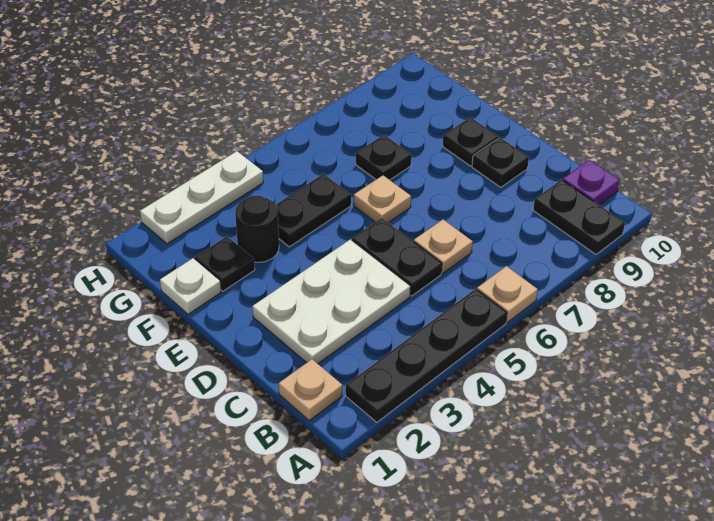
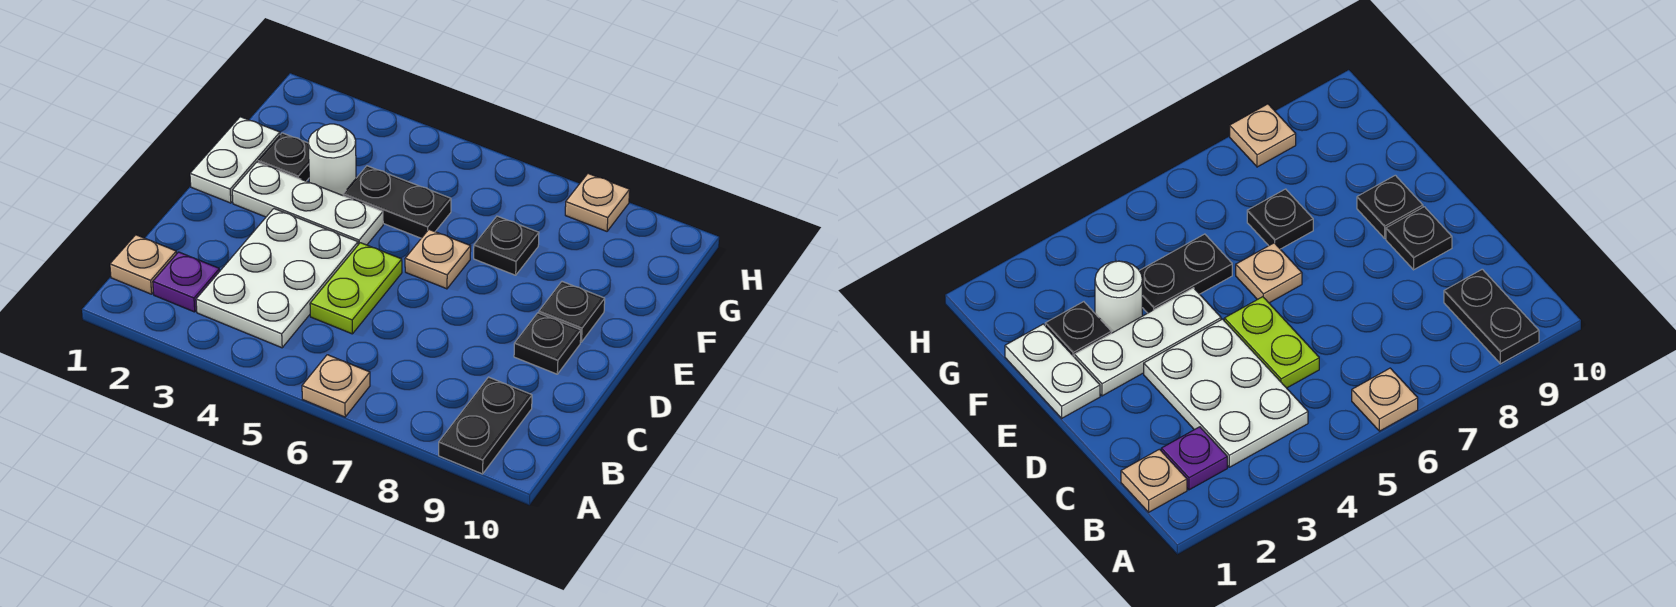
black 1x4 plate [346,289,507,422] -> none
purple 1x1 plate [563,160,620,205] -> purple 1x1 plate moved to [153,252,220,312]
white 2x3 plate [252,239,410,364] -> white 2x3 plate turned to [196,209,358,348]
black 1x2 plate [352,218,442,296] -> lime 1x2 plate [310,243,402,334]
tan 1x1 plate [414,220,473,273] -> tan 1x1 plate moved to [565,174,630,231]
white 1x1 plate [160,258,221,314] -> white 1x2 plate [190,117,280,203]
black 1x1 round brick [235,196,279,262] -> white 1x1 round brick [308,124,356,195]
white 1x3 plate [140,151,263,244] -> white 1x3 plate moved to [232,162,383,245]

